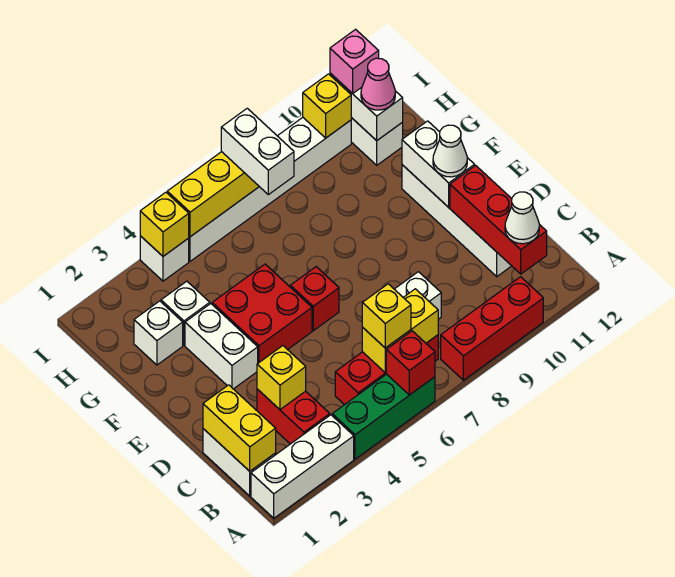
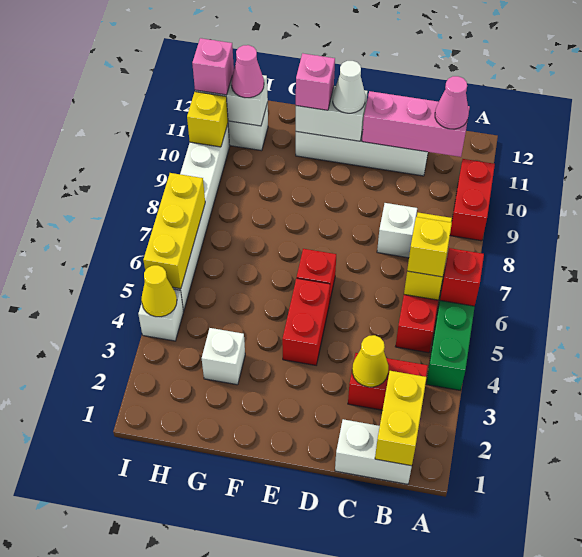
white 1x3 brick [251,415,354,518] -> none
red 1x3 brick [441,277,543,380] -> red 1x2 brick [450,159,495,241]
yellow 1x2 brick [203,385,276,471] -> yellow 1x2 brick turned to [375,371,427,466]
red 1x3 brick [450,165,547,274] -> pink 1x3 brick [362,91,470,157]
white 1x1 cone [505,192,539,244] -> pink 1x1 cone [435,76,469,129]
yellow 1x1 brick [257,346,306,409] -> yellow 1x1 cone [352,335,388,387]
white 1x2 brick [185,304,258,389] -> none
red 2x2 brick [212,264,312,363] -> red 1x2 brick [282,278,330,365]
none -> pink 1x1 brick [296,53,335,110]
white 1x1 brick [134,301,183,365] -> none
white 1x2 brick [221,108,294,195] -> none
yellow 1x1 brick [140,192,189,256] -> yellow 1x1 cone [141,265,177,317]

